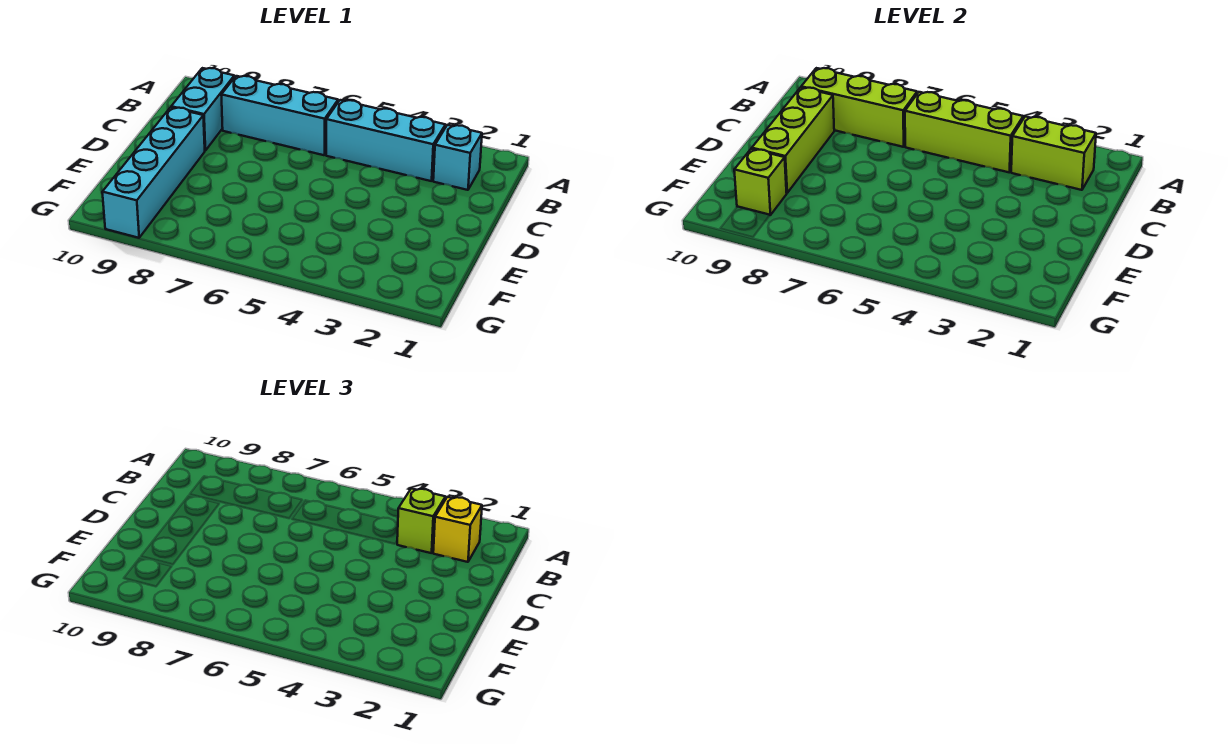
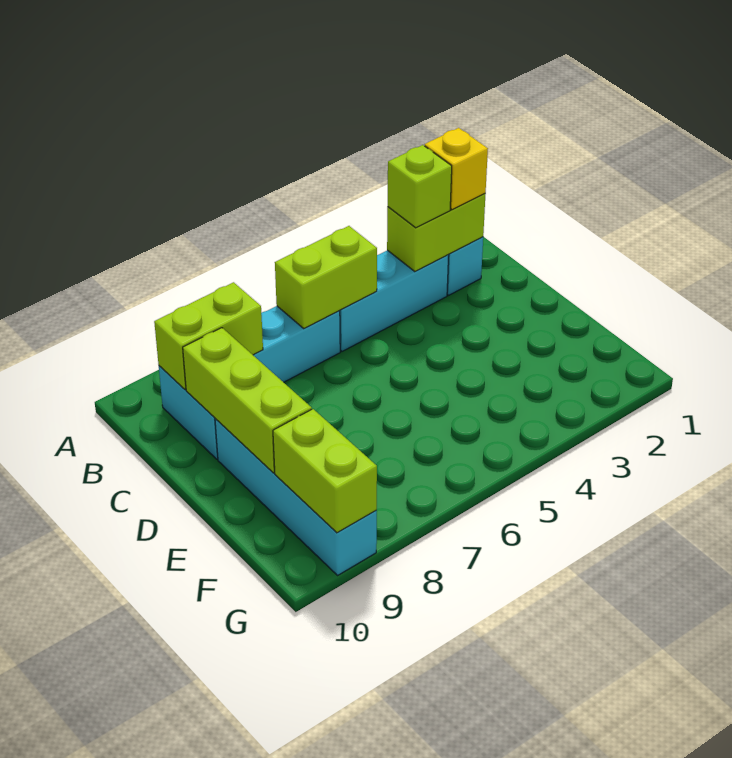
lime 1x3 brick [905,92,1023,172] -> lime 1x2 brick [275,226,377,328]
lime 1x3 brick [801,68,917,147] -> lime 1x2 brick [154,282,263,390]
lime 1x1 brick [734,149,787,215] -> lime 1x2 brick [273,409,377,533]

